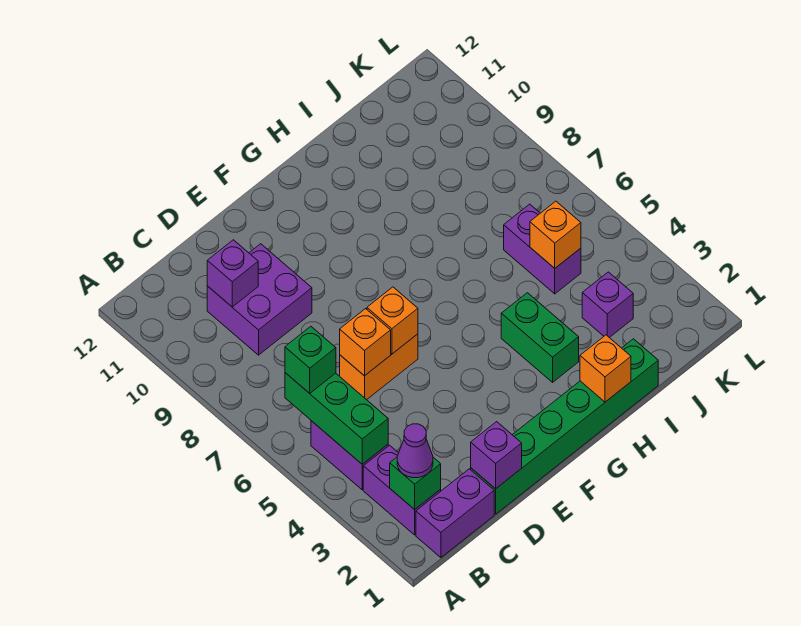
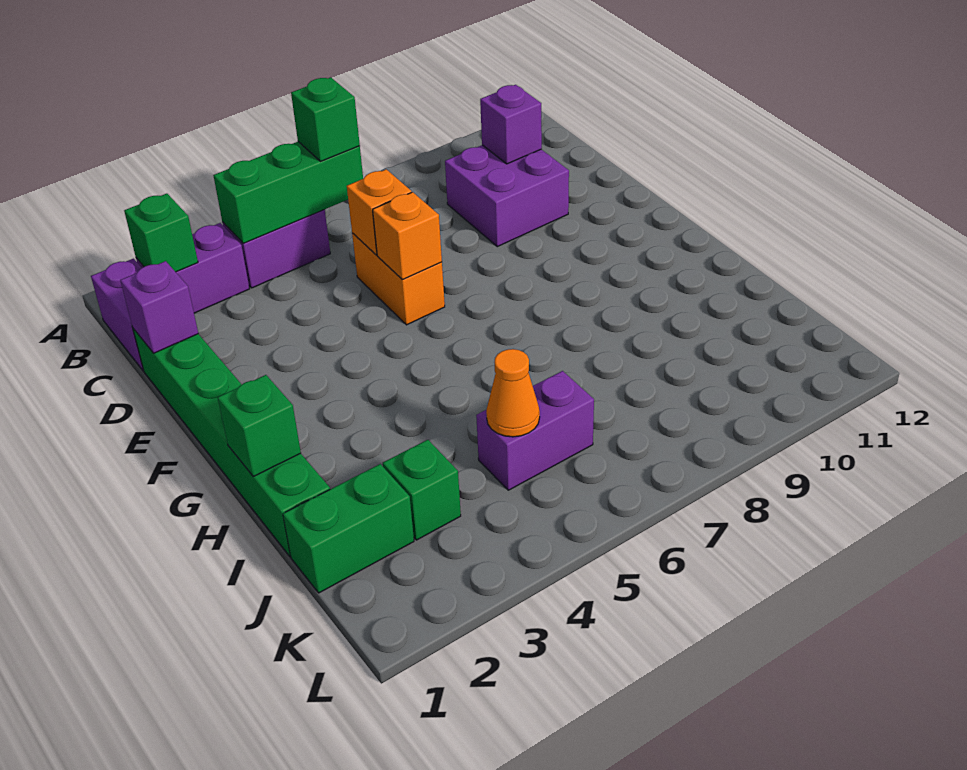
purple 1x1 cone [397,424,433,478] -> none
orange 1x1 brick [580,335,631,402] -> green 1x1 brick [218,375,301,477]
green 1x2 brick [501,293,579,382] -> green 1x2 brick moved to [283,464,414,593]
purple 1x1 brick [582,272,633,338] -> green 1x1 brick [383,440,461,540]
orange 1x1 brick [530,201,581,268] -> orange 1x1 cone [486,349,540,437]

